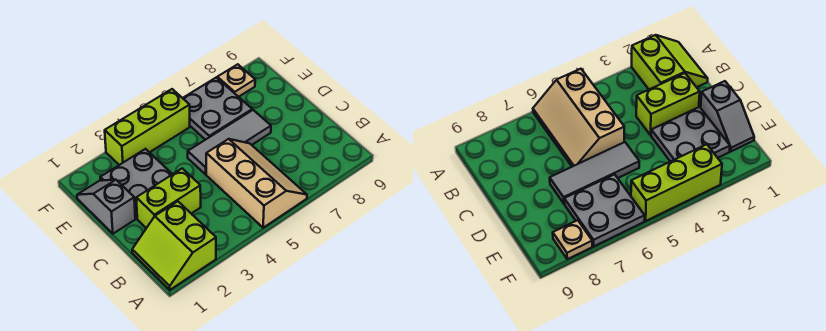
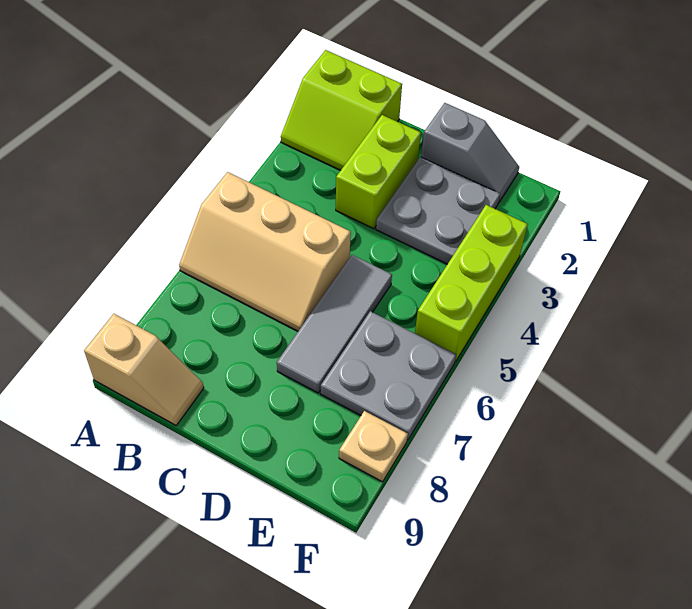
lime 2x2 slope [132,201,216,290] -> lime 2x2 slope turned to [281,50,402,170]
none -> tan 1x2 slope [84,314,204,425]

